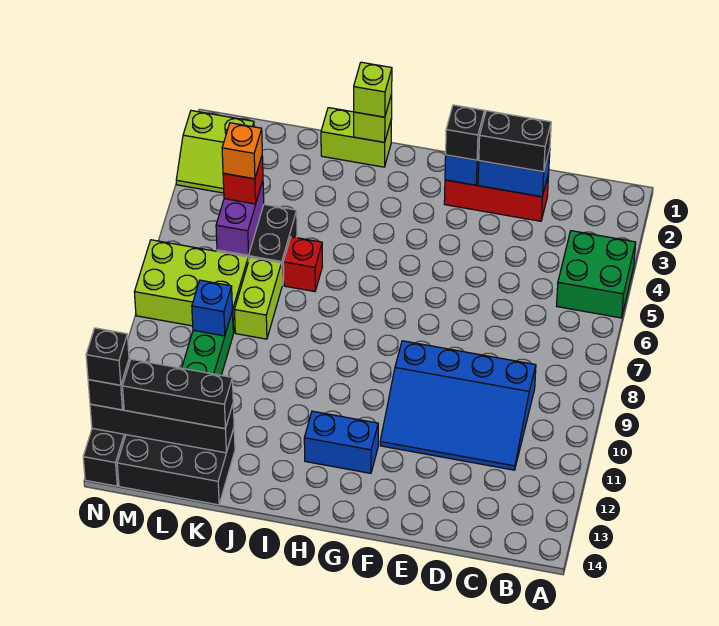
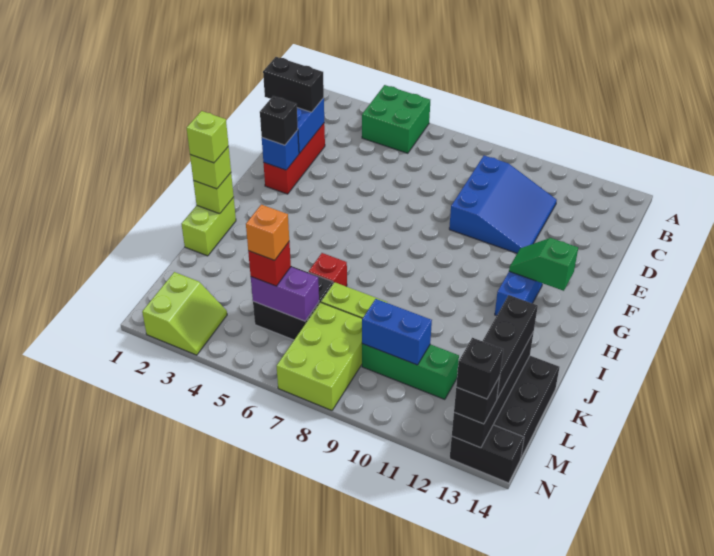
blue 3x4 slope [380,341,536,470] -> blue 3x3 slope [449,155,557,253]
black 1x2 brick [479,111,551,172] -> black 1x2 brick turned to [263,57,324,112]
none -> green 1x2 slope [509,238,578,291]
none -> lime 1x1 brick [187,111,229,163]
blue 1x1 brick [192,280,232,336] -> blue 1x2 brick [362,299,432,365]

